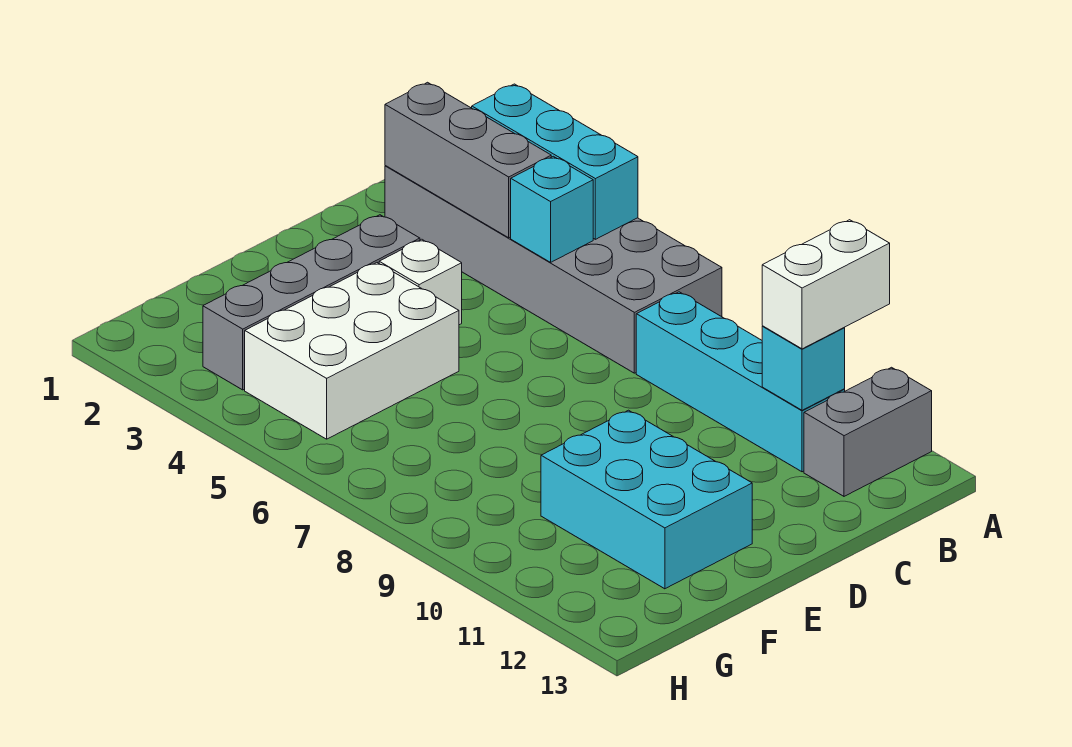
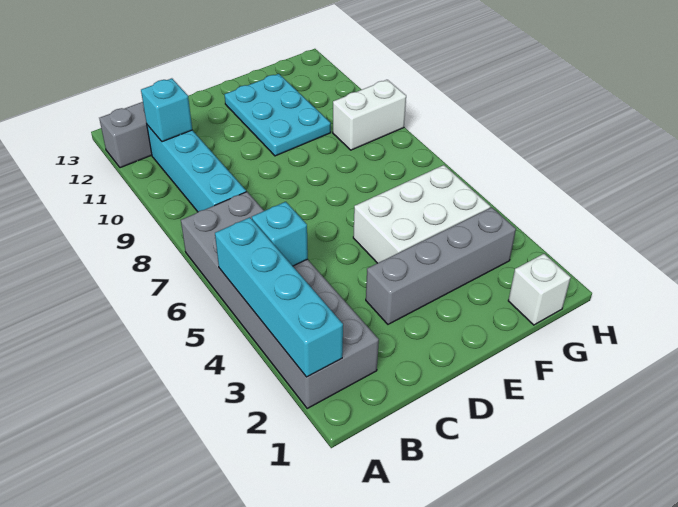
cyan 1x3 brick [472,84,638,239] -> cyan 1x4 brick [215,217,343,377]
white 1x2 brick [762,220,890,349] -> white 1x2 brick moved to [333,80,406,150]
grey 1x3 brick [385,82,551,238] -> none
white 1x1 brick [379,239,462,325] -> white 1x1 brick moved to [508,254,571,325]
cyan 2x3 brick [541,410,752,589] -> cyan 2x3 plate [225,74,331,156]

